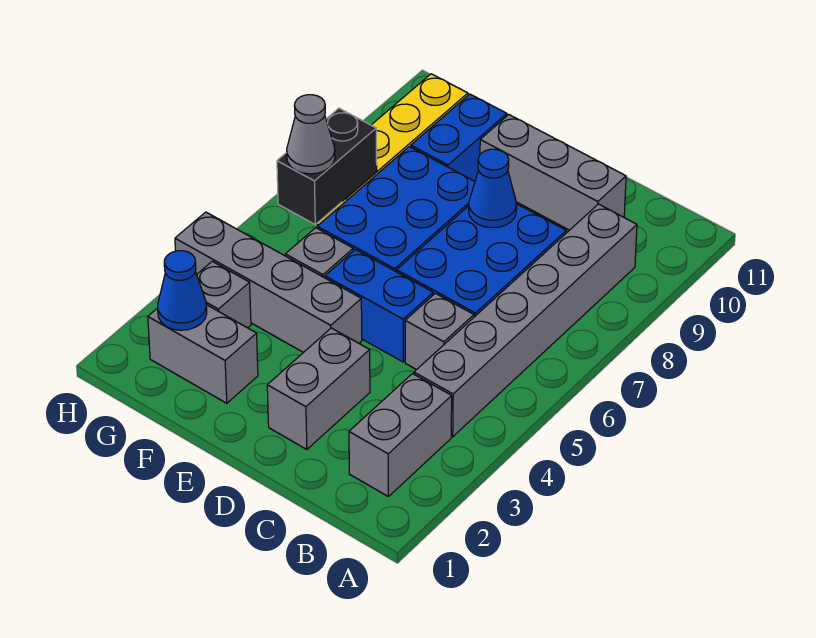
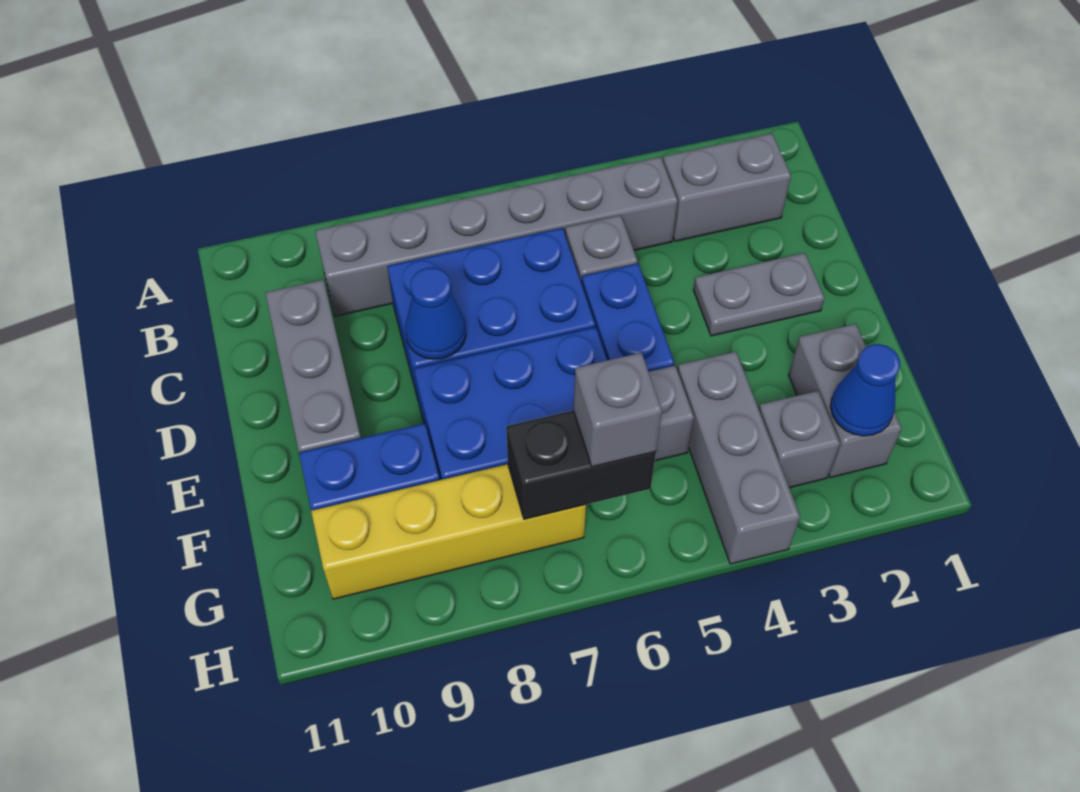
grey 1x2 brick [267,328,370,449] -> grey 1x2 plate [694,253,825,336]
grey 1x4 brick [175,212,362,353] -> grey 1x3 brick [677,352,800,564]
grey 1x1 cone [287,95,335,174] -> grey 1x1 brick [574,353,662,467]

